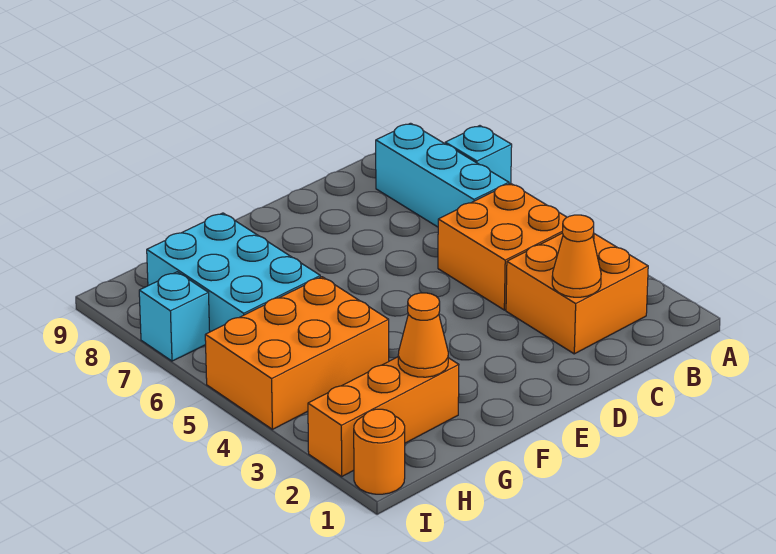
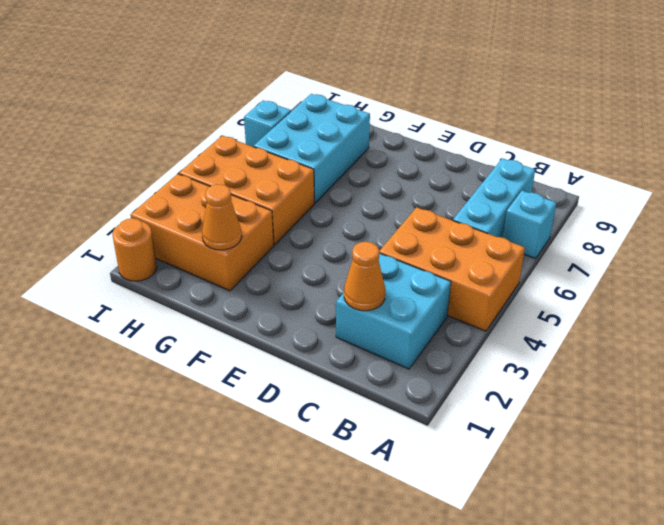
orange 2x2 brick [506,233,648,354] -> cyan 2x2 brick [336,253,451,369]
orange 2x2 brick [438,183,567,310] -> orange 2x3 brick [379,207,525,331]
orange 1x3 brick [308,357,459,476] -> orange 2x3 brick [130,174,274,291]

